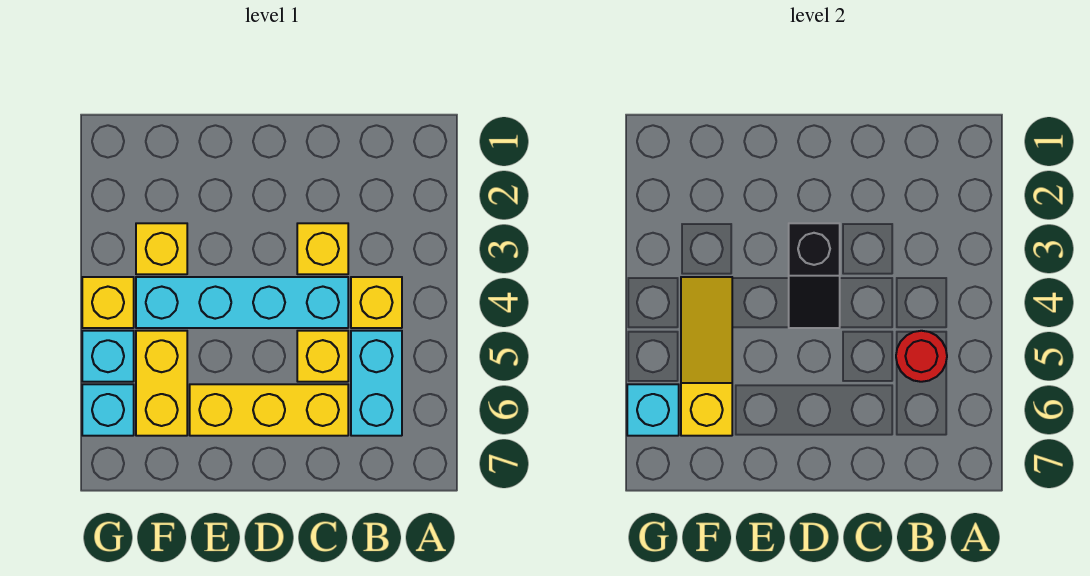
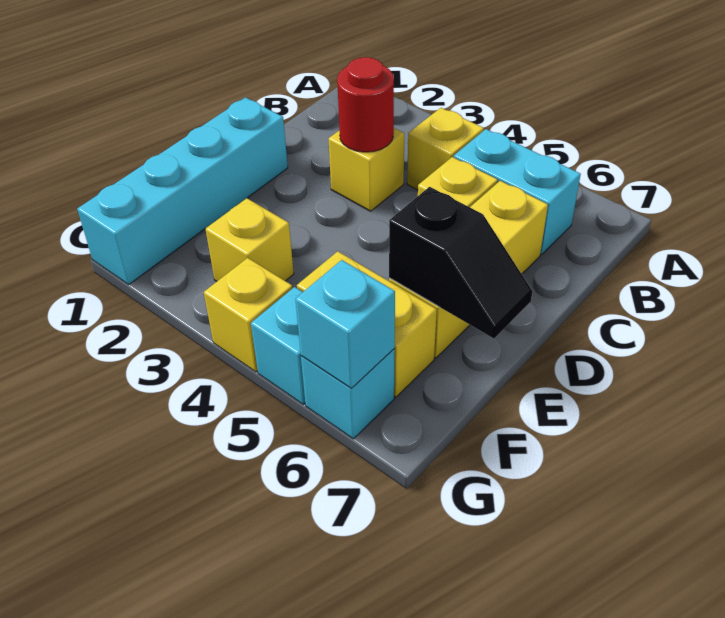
red 1x1 round brick [896,331,947,382] -> red 1x1 round brick moved to [337,57,394,152]
cyan 1x4 brick [136,277,348,328] -> cyan 1x4 brick moved to [77,97,288,284]
black 1x2 slope [789,223,840,328] -> black 1x2 slope moved to [389,187,532,338]
yellow 1x3 slope [681,277,732,436] -> none

